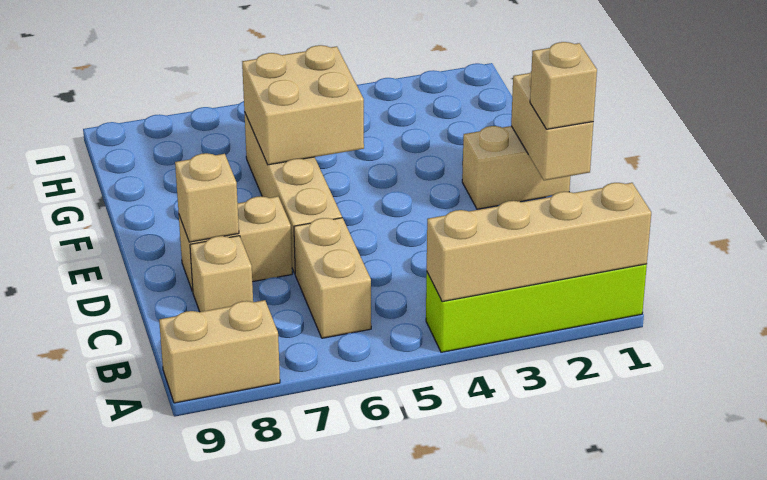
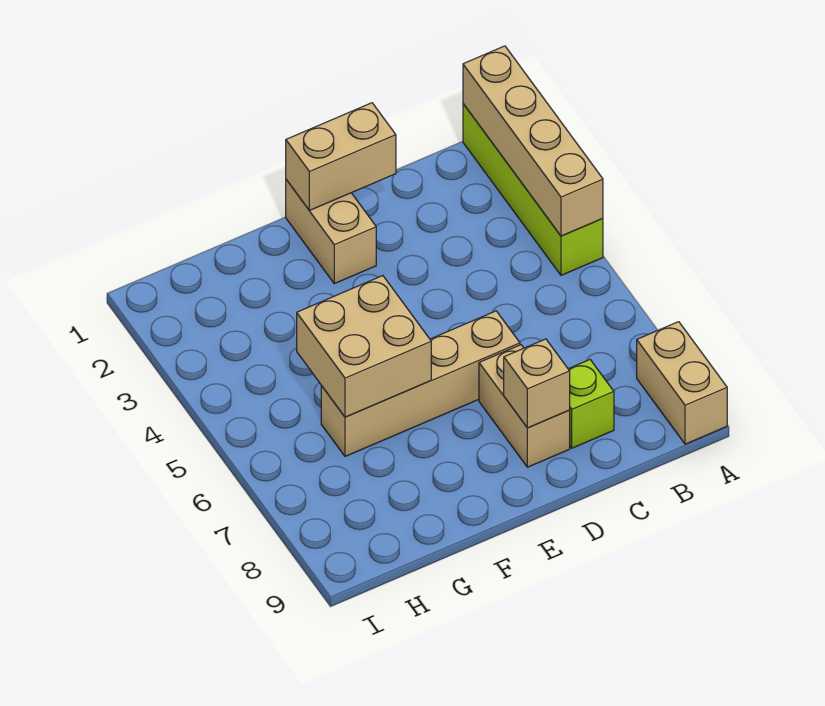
tan 1x2 brick [294,218,371,338] -> none
tan 1x1 brick [190,236,253,312] -> lime 1x1 brick [569,360,614,448]
tan 1x1 brick [530,42,597,129] -> none

